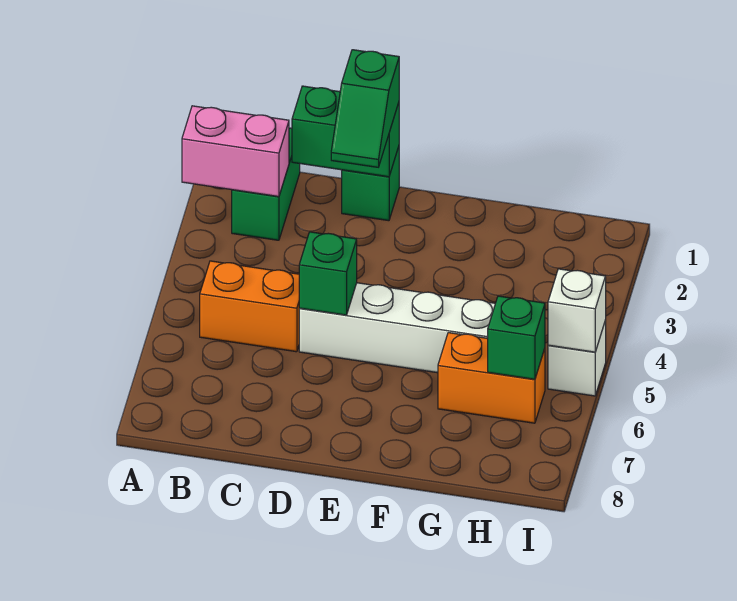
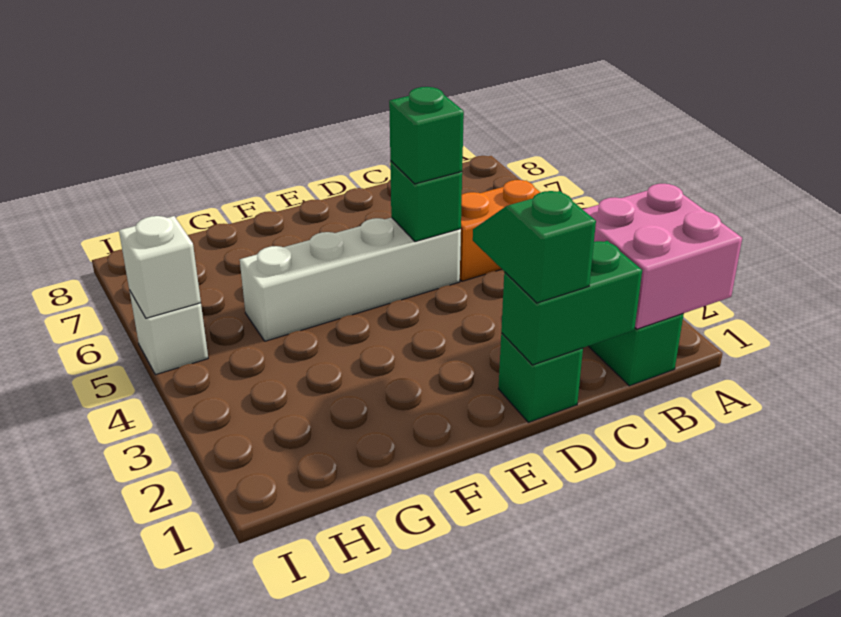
pink 1x2 brick [182,106,289,197] -> pink 2x2 brick [583,184,742,329]
orange 1x2 brick [438,333,545,423] -> none
green 1x1 brick [488,296,545,379] -> green 1x1 brick moved to [389,87,464,184]

